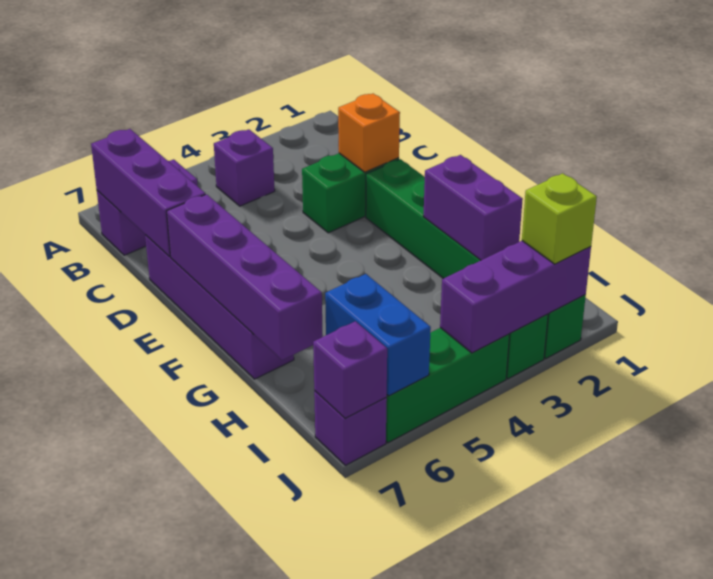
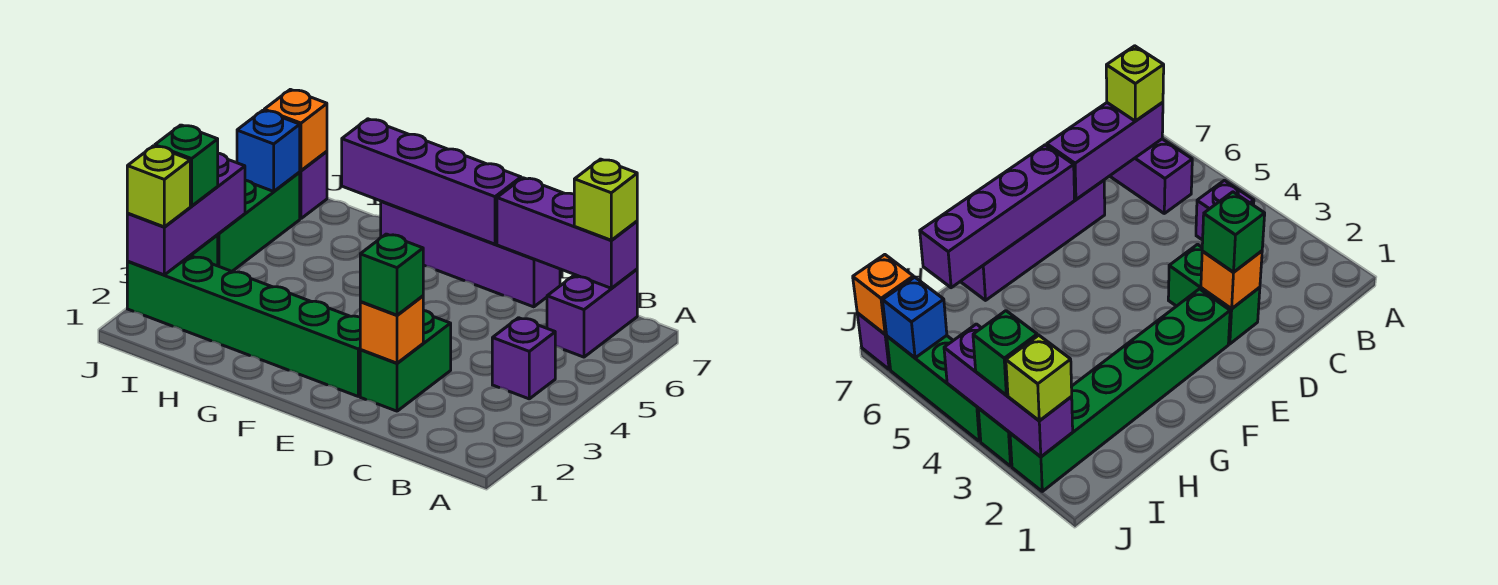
none -> lime 1x1 brick [574,159,637,240]
none -> green 1x1 brick [360,234,423,315]
purple 1x2 brick [423,155,523,260] -> none
blue 1x2 brick [325,274,431,396] -> blue 1x1 brick [237,110,300,191]
none -> green 1x1 brick [155,125,218,206]
purple 1x1 brick [313,321,387,419] -> orange 1x1 brick [264,89,327,171]

